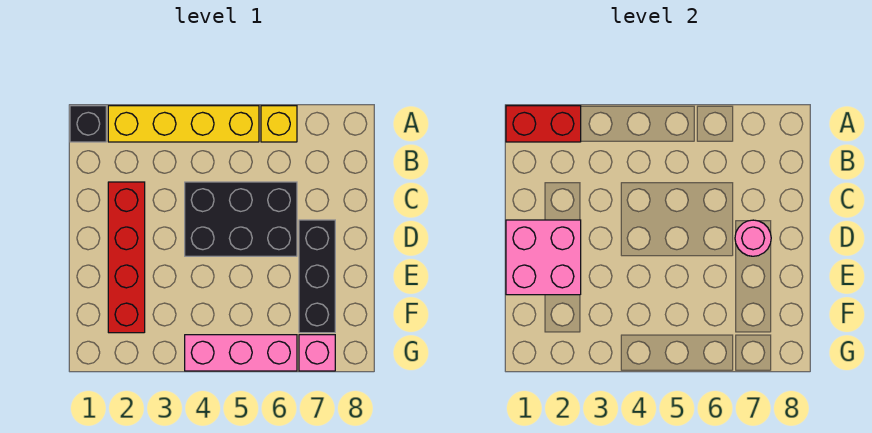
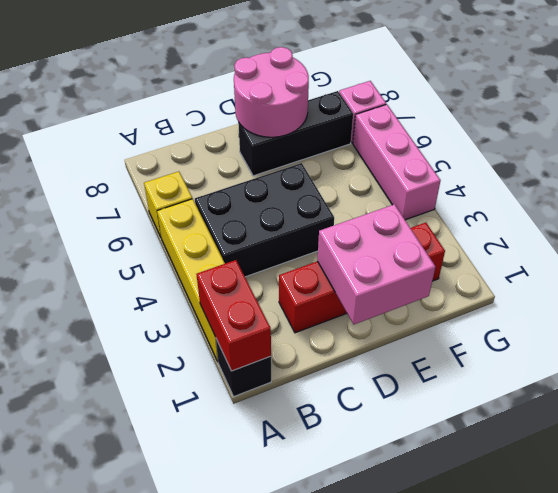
black 2x3 brick [185,182,297,256] -> black 2x3 brick turned to [195,163,334,277]
pink 1x1 round brick [735,220,771,256] -> pink 2x2 round brick [234,47,309,137]

